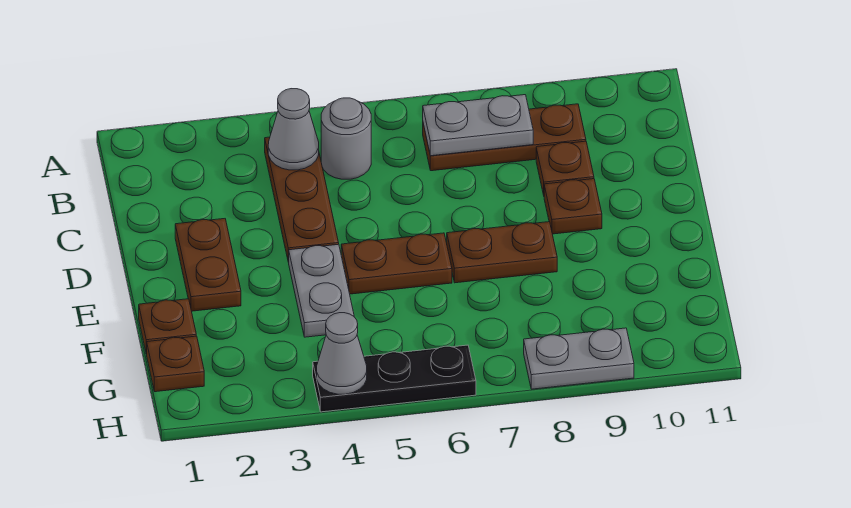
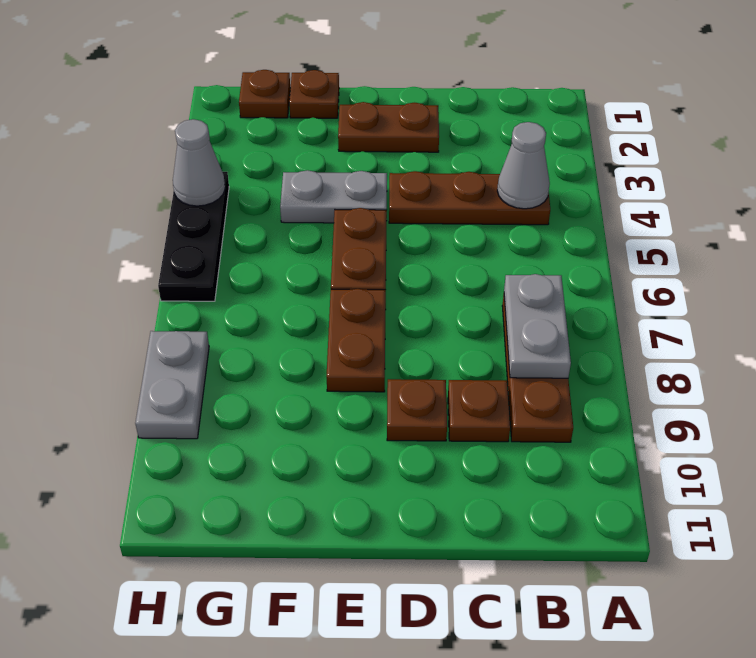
grey 1x1 round brick [321,98,371,179] -> none

